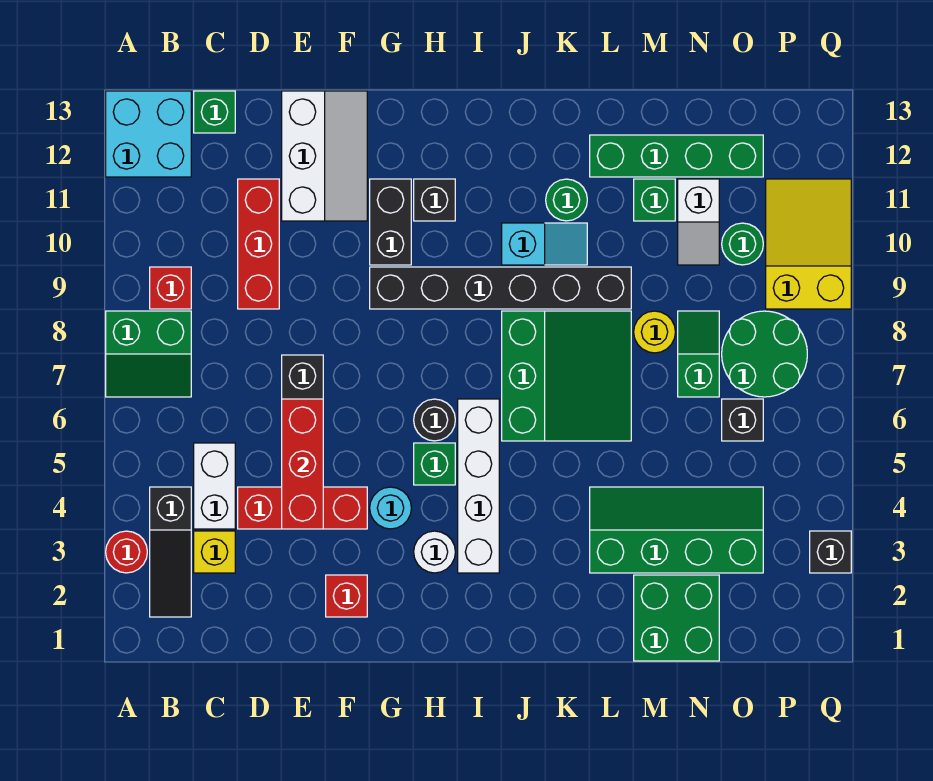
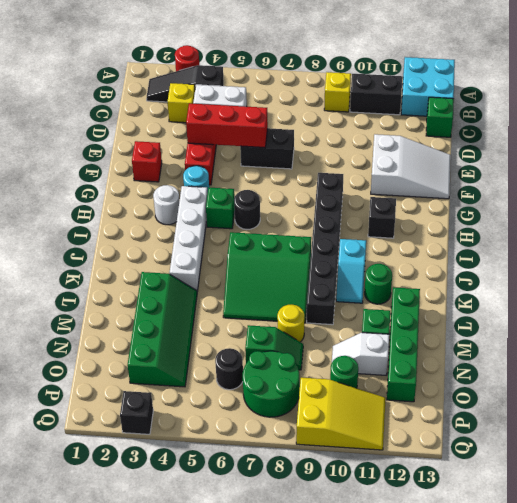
green 2x2 slope [106,311,191,397] -> none
red 1x1 brick [150,267,191,309] -> yellow 1x1 brick [324,72,351,112]
red 1x3 brick [238,179,279,309] -> none
white 2x3 slope [282,91,367,221] -> white 2x3 slope turned to [371,134,451,199]
black 1x2 brick [370,179,411,265] -> black 1x2 brick moved to [350,74,402,115]
white 1x4 brick [458,399,499,573] -> white 1x4 brick turned to [170,186,208,291]
green 2x2 brick [634,575,719,661] -> none
black 1x1 brick [722,399,763,441] -> black 1x1 round brick [215,348,243,390]

